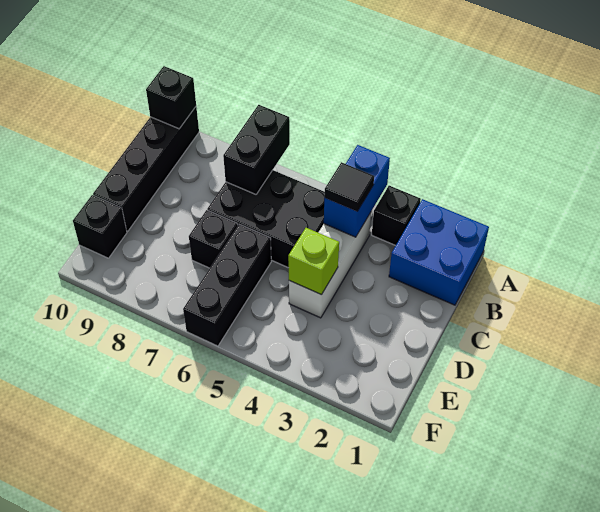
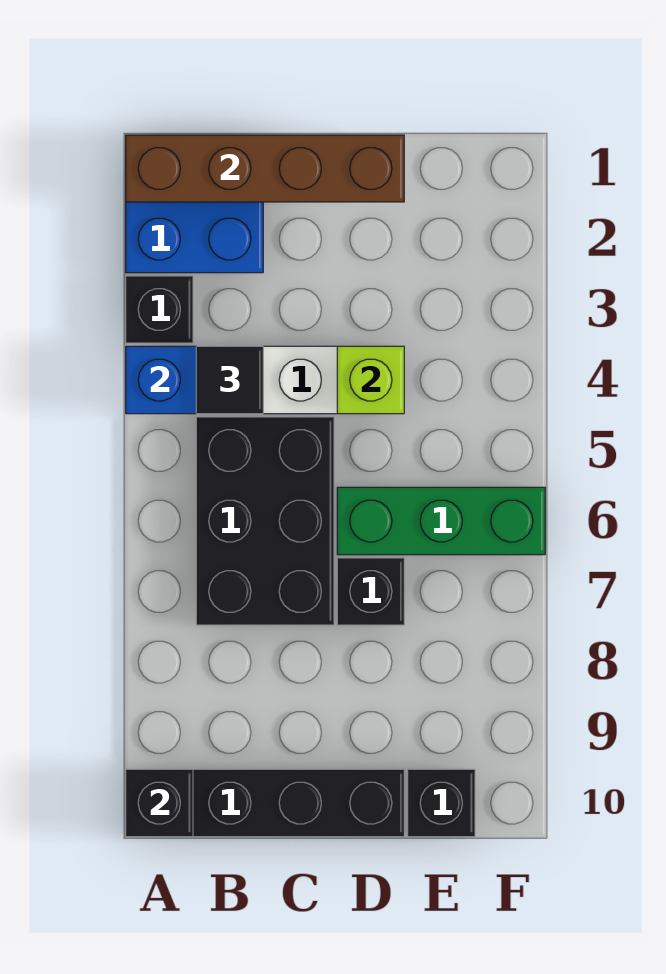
none -> brown 1x4 brick [126,135,404,202]
black 1x2 brick [223,105,290,194] -> none
black 1x3 brick [183,224,271,346] -> green 1x3 brick [337,487,545,555]

